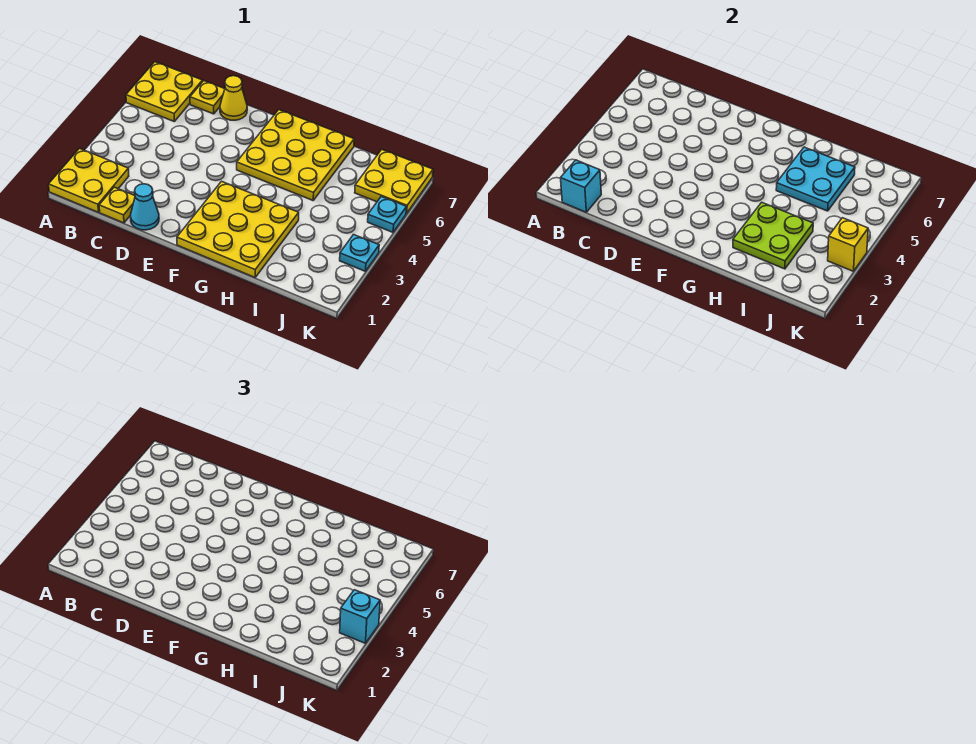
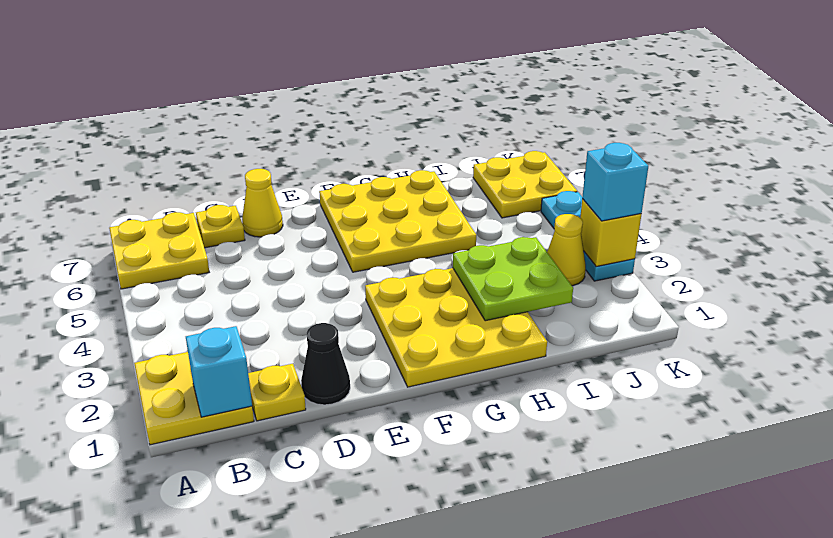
cyan 1x1 cone [131,184,159,230] -> black 1x1 cone [301,323,350,405]
cyan 2x2 plate [776,147,855,211] -> none
none -> yellow 1x1 cone [547,214,586,286]

